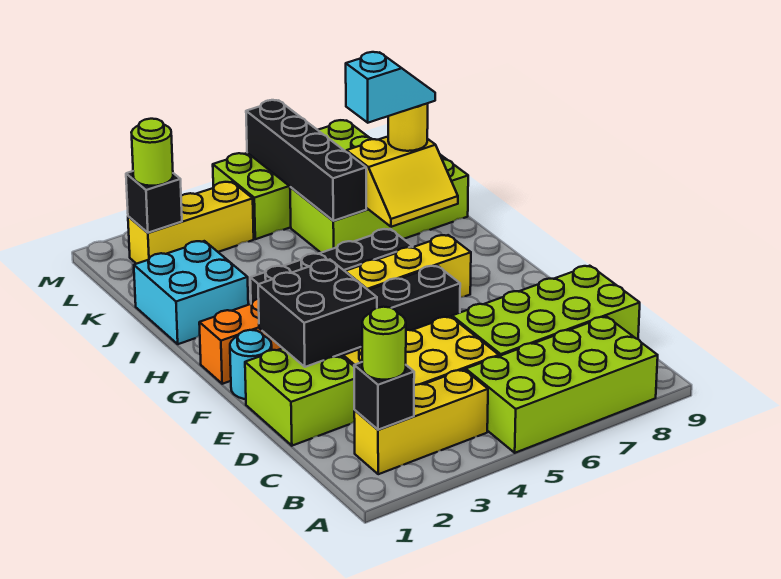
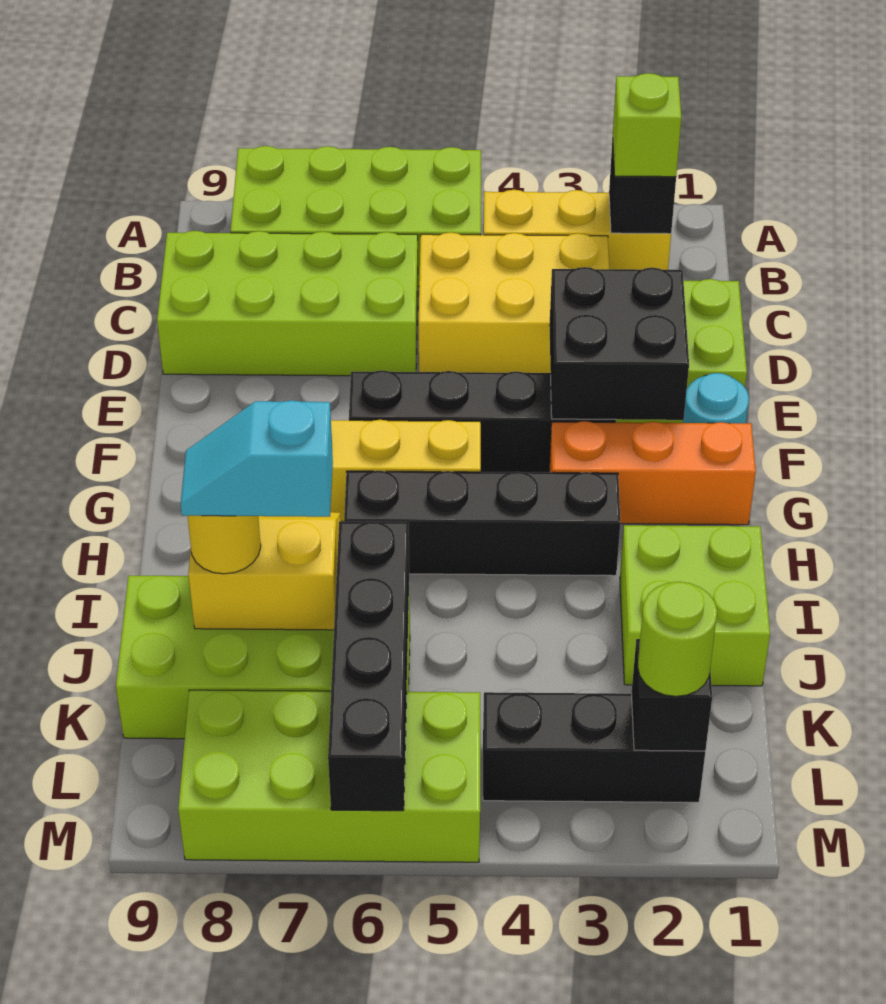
lime 1x1 round brick [362,307,406,380] -> lime 1x1 brick [613,73,681,177]
cyan 2x2 brick [134,241,248,344] -> lime 2x2 brick [620,525,770,686]
yellow 1x3 brick [128,182,254,264] -> black 1x3 brick [483,692,705,802]

